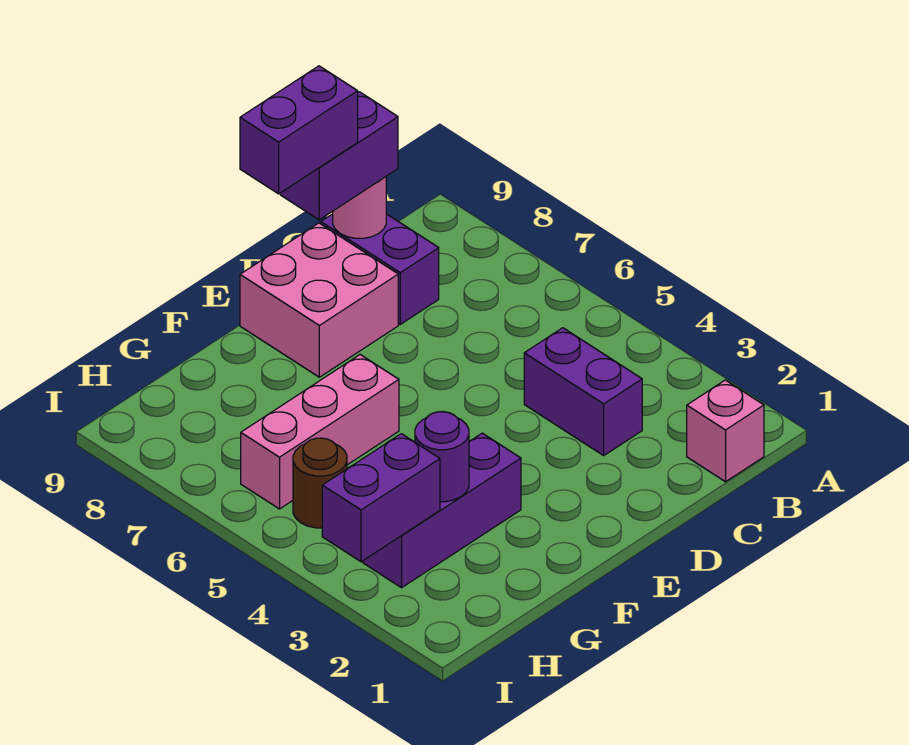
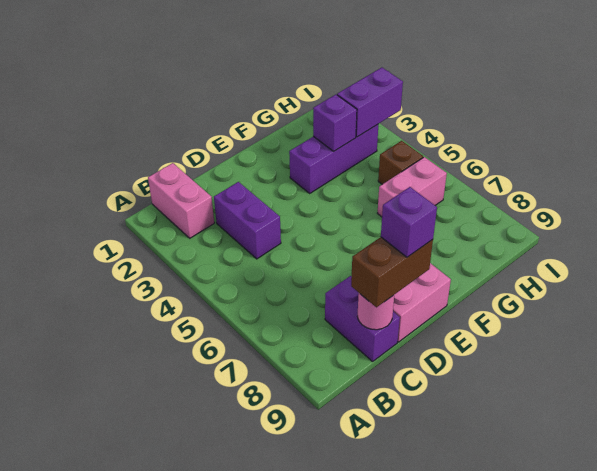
pink 1x1 brick [687,380,764,482] -> pink 1x2 brick [148,163,214,238]
purple 1x2 brick [280,92,398,220] -> brown 1x2 brick [351,237,433,307]
purple 1x2 brick [240,66,358,194] -> purple 1x1 brick [381,187,437,257]
pink 1x3 brick [241,355,399,509] -> pink 1x2 brick [377,157,447,217]
purple 1x1 round brick [415,412,469,502] -> purple 1x1 brick [313,95,357,151]
brown 1x1 round brick [293,438,347,528] -> brown 1x1 brick [378,141,423,184]

